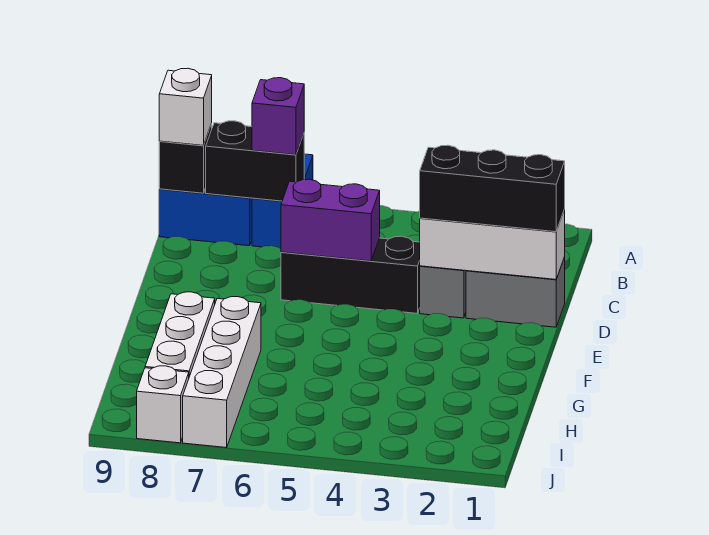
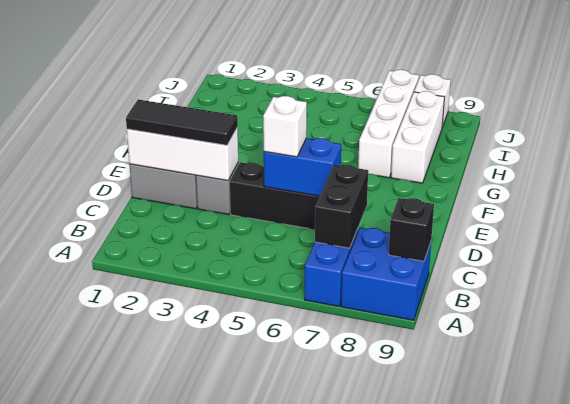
black 1x2 brick [206,121,304,201] -> black 1x2 brick turned to [315,164,368,248]
purple 1x1 brick [252,78,304,155] -> none
white 1x1 brick [159,68,212,146] -> white 1x1 brick moved to [263,96,307,157]
black 1x3 brick [420,145,565,232] -> black 1x3 tile [126,99,238,145]
purple 1x2 brick [281,179,380,261] -> blue 1x2 brick [264,138,341,196]

